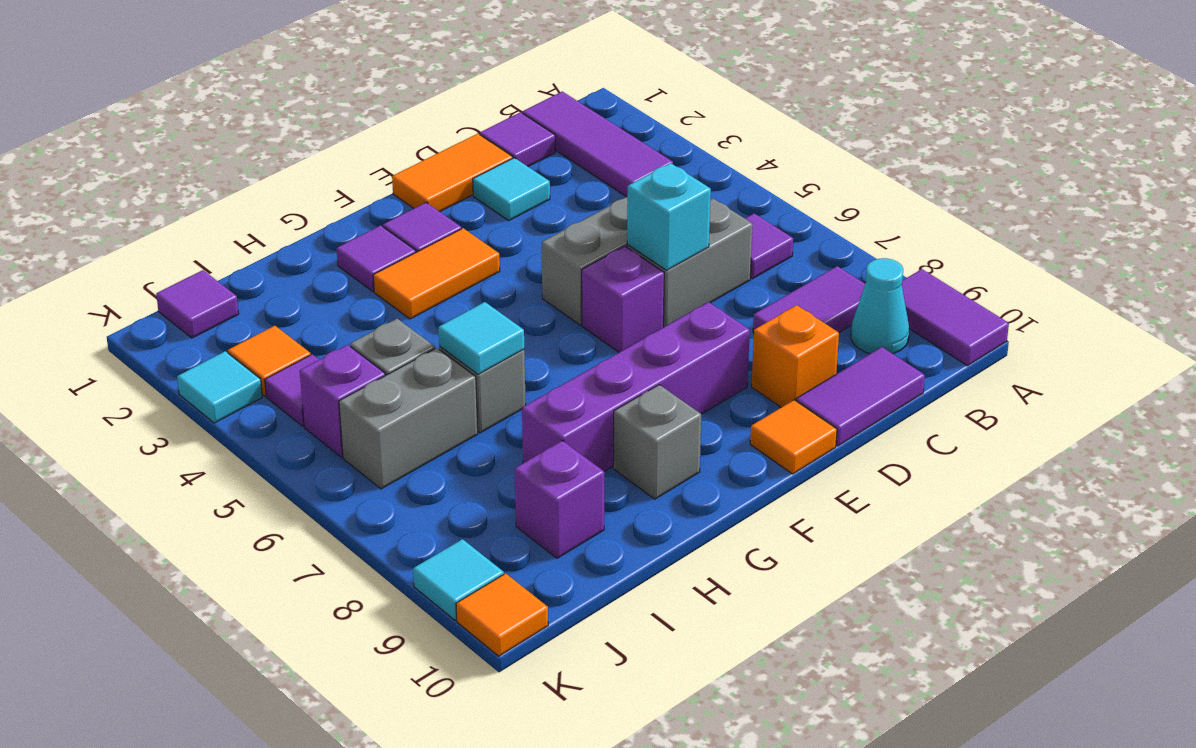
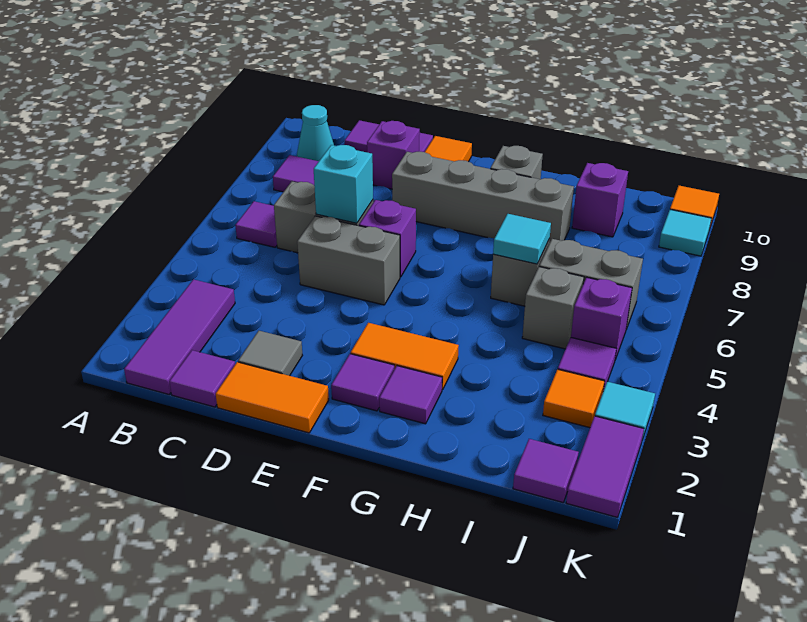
purple 1x2 tile [902,269,1009,366] -> purple 1x2 tile moved to [566,416,644,517]
cyan 1x1 tile [473,158,550,221] -> grey 1x1 tile [238,331,302,376]
orange 1x1 brick [752,305,839,407] -> purple 1x1 brick [367,121,420,189]
purple 1x4 brick [522,302,750,472] -> grey 1x4 brick [392,152,574,243]

